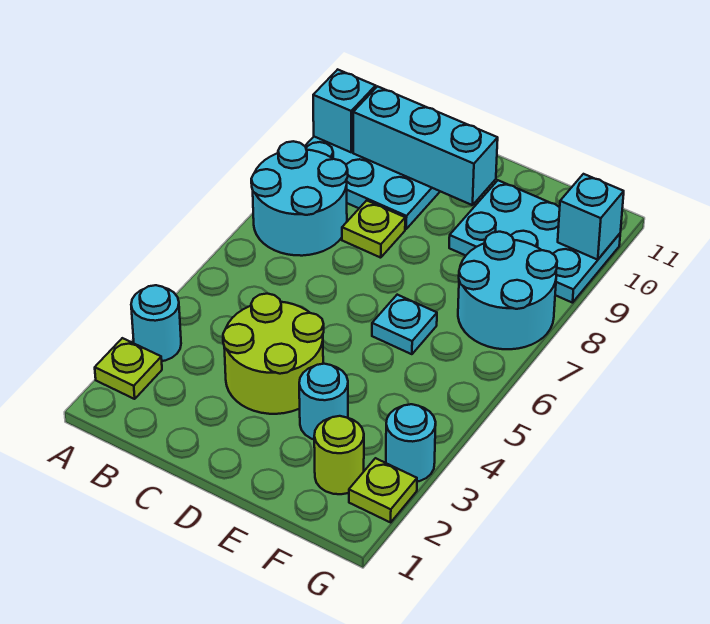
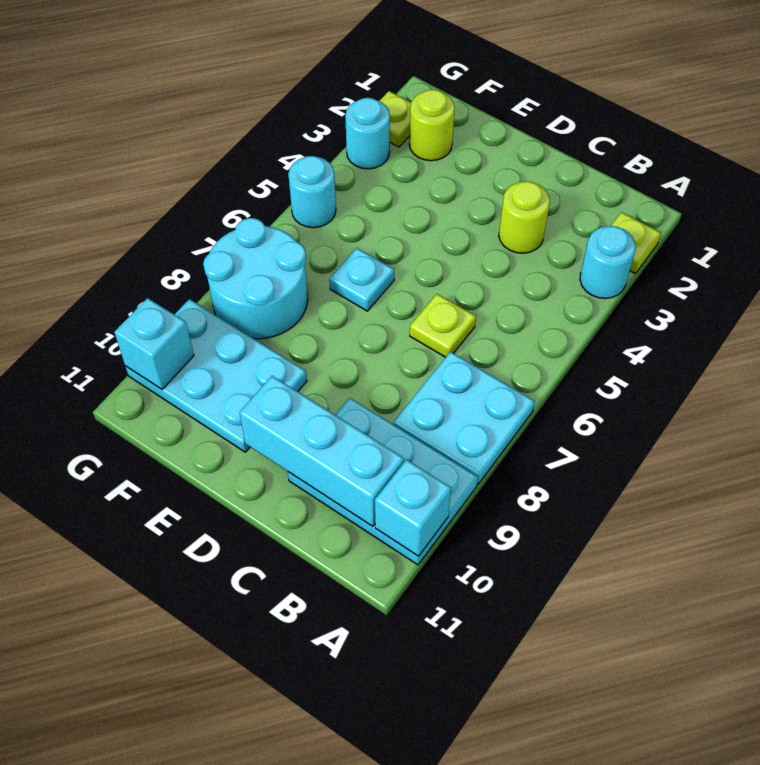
cyan 2x2 round brick [251,141,348,256] -> cyan 2x2 plate [393,352,535,484]
lime 2x2 round brick [223,294,324,414] -> lime 1x1 round brick [499,181,550,253]
lime 1x1 plate [342,200,405,258] -> lime 1x1 plate moved to [410,294,476,357]
cyan 1x1 round brick [299,364,348,439] -> cyan 1x1 round brick moved to [288,156,336,228]

